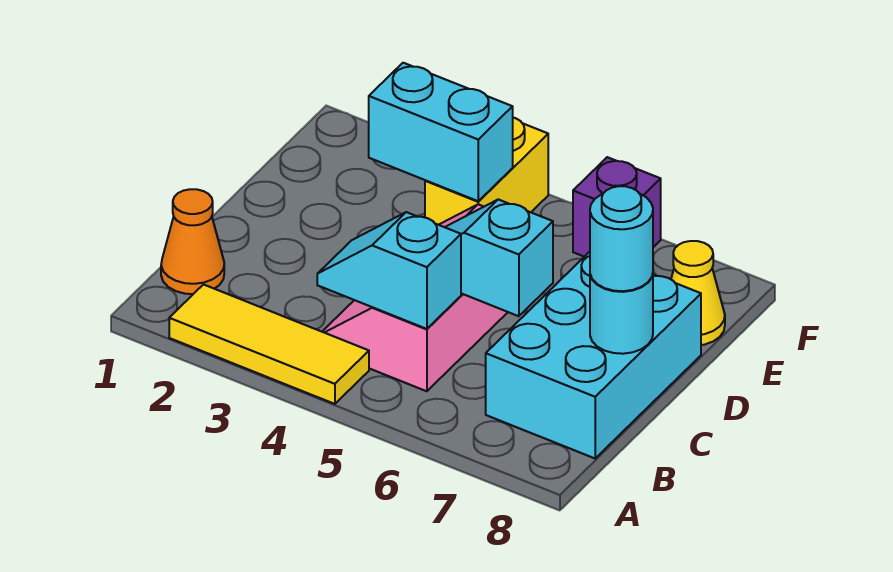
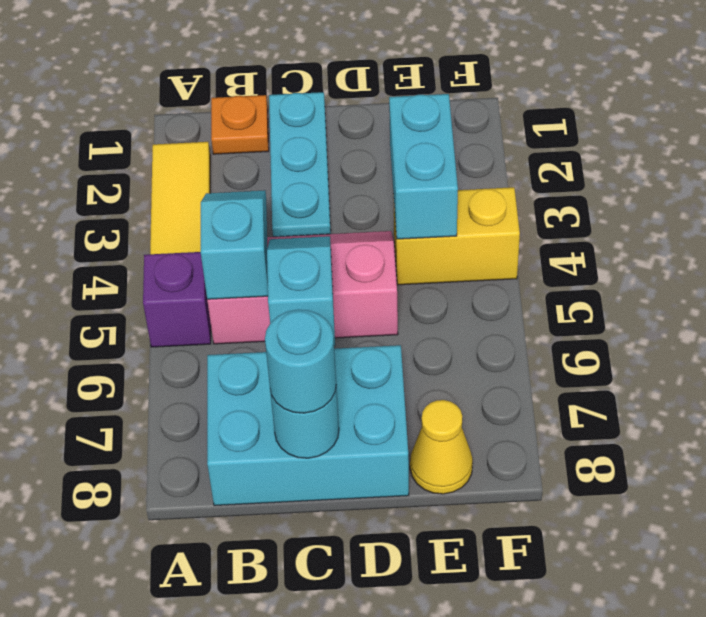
orange 1x1 cone [161,189,224,294] -> orange 1x1 plate [211,95,269,154]
none -> cyan 1x3 plate [269,92,331,237]
purple 1x1 brick [573,157,661,257] -> purple 1x1 brick moved to [143,252,211,347]

